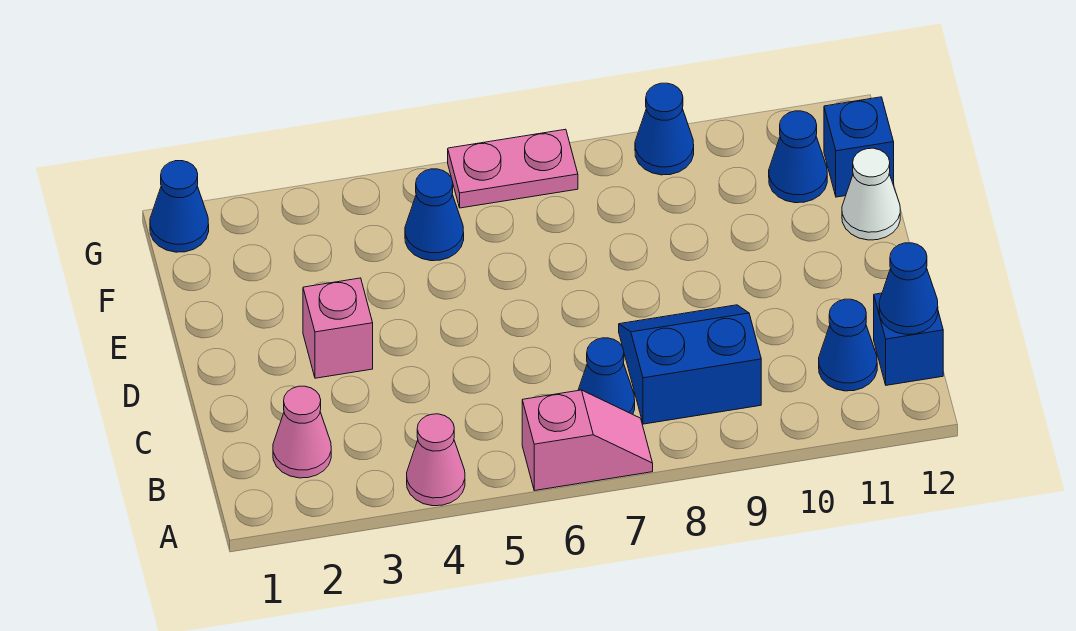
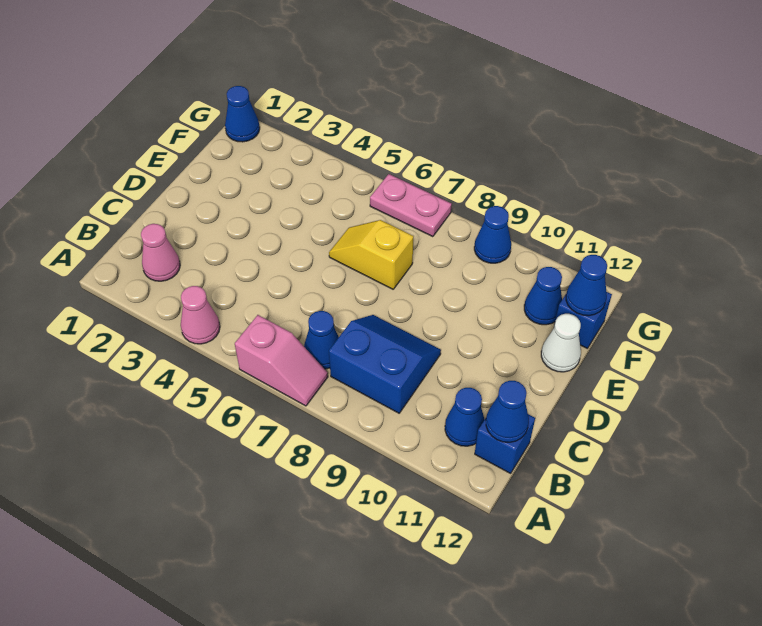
pink 1x1 brick [303,278,373,378] -> none
none -> yellow 1x2 slope [329,220,414,289]
blue 1x1 cone [405,169,464,261] -> blue 1x1 cone moved to [566,255,607,316]

